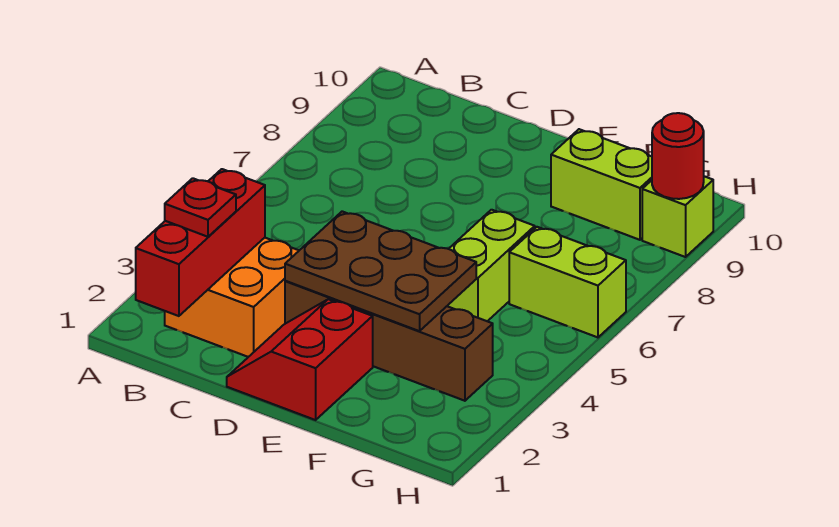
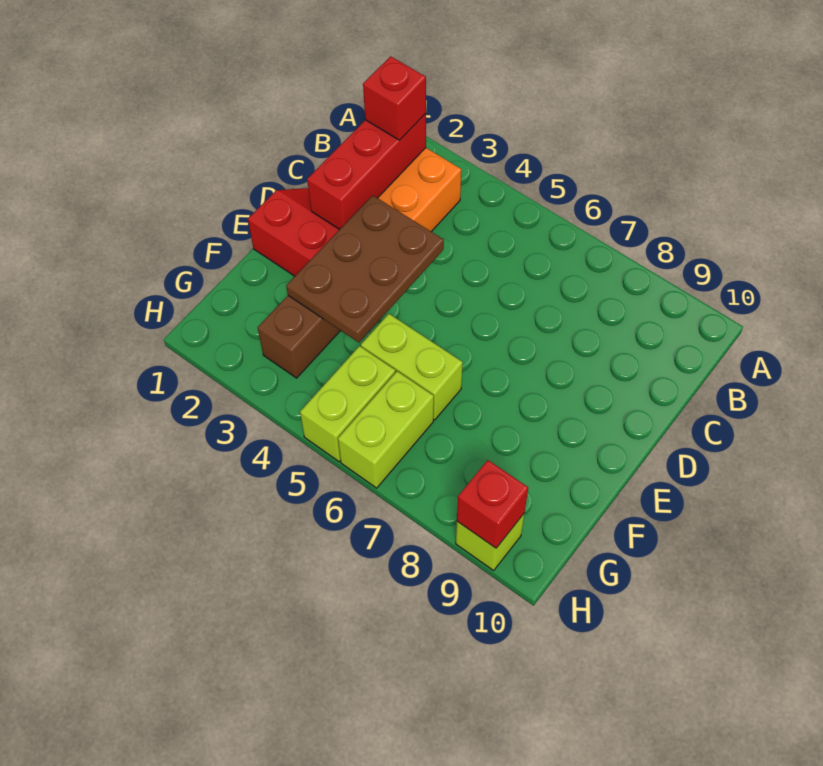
red 1x3 brick [136,169,265,316] -> red 1x3 brick turned to [307,114,426,229]
red 1x1 plate [165,178,236,237] -> red 1x1 brick [363,56,426,140]
lime 1x2 brick [551,129,652,240] -> lime 1x2 brick moved to [300,346,395,462]
red 1x1 round brick [652,113,704,199] -> red 1x1 brick [457,460,528,548]

